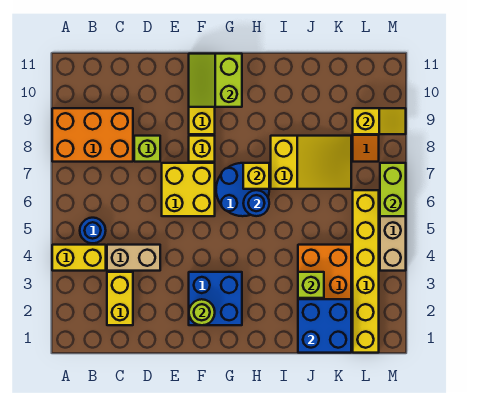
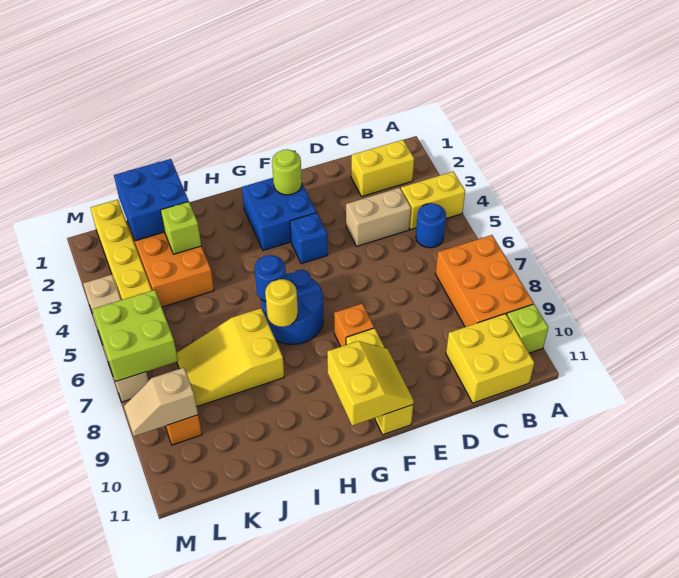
orange 2x3 brick [52,108,133,162] -> orange 2x3 brick turned to [435,235,533,327]
yellow 1x2 brick [107,272,133,325] -> yellow 1x2 brick turned to [351,140,414,197]
lime 1x1 brick [134,136,160,162] -> lime 1x1 brick moved to [507,304,548,353]
yellow 2x2 brick [162,163,215,216] -> yellow 2x2 brick moved to [446,314,534,403]
none -> blue 1x1 brick [290,213,328,264]
yellow 1x1 brick [189,136,215,162] -> orange 1x1 brick [334,304,374,347]
lime 2x2 slope [189,54,242,107] -> yellow 2x2 slope [327,341,414,426]
yellow 1x1 brick [243,163,269,189] -> yellow 1x1 round brick [265,279,298,327]
yellow 1x2 slope [353,108,406,134] -> tan 1x2 slope [124,368,198,436]
lime 1x2 brick [380,163,406,216] -> lime 2x2 brick [92,290,178,381]

